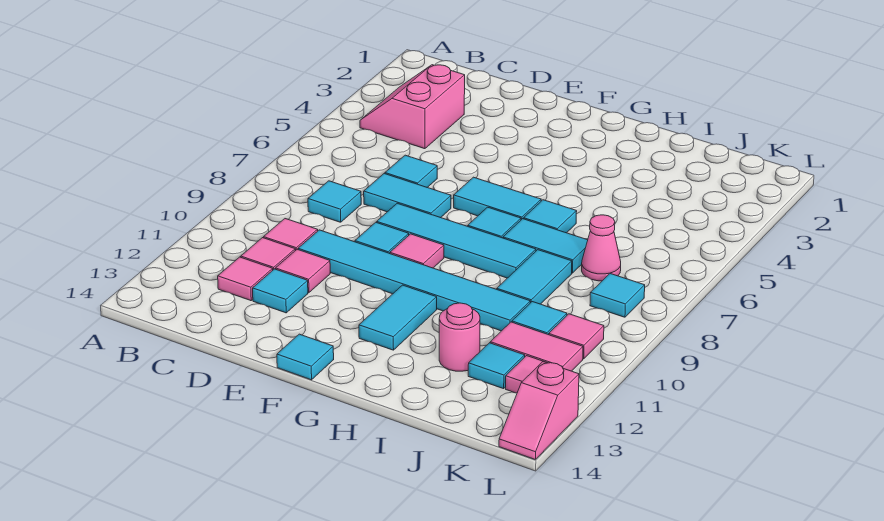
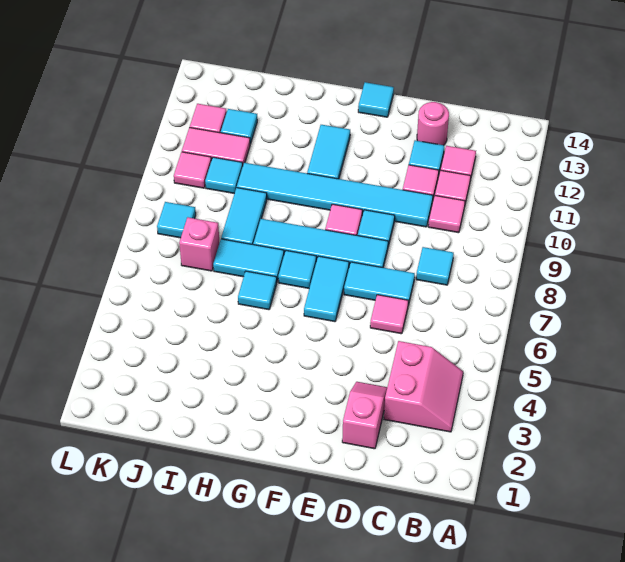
cyan 1x1 tile [385,155,437,188] -> pink 1x1 tile [370,295,409,334]
cyan 1x2 tile [454,177,541,220] -> cyan 1x2 tile turned to [304,256,349,322]
pink 1x1 round brick [439,303,480,371] -> pink 1x1 round brick moved to [417,102,449,145]
pink 1x1 cone [582,215,621,281] -> pink 1x1 brick [179,217,220,271]
pink 1x2 slope [499,362,579,459] -> pink 1x2 slope moved to [342,382,387,449]

